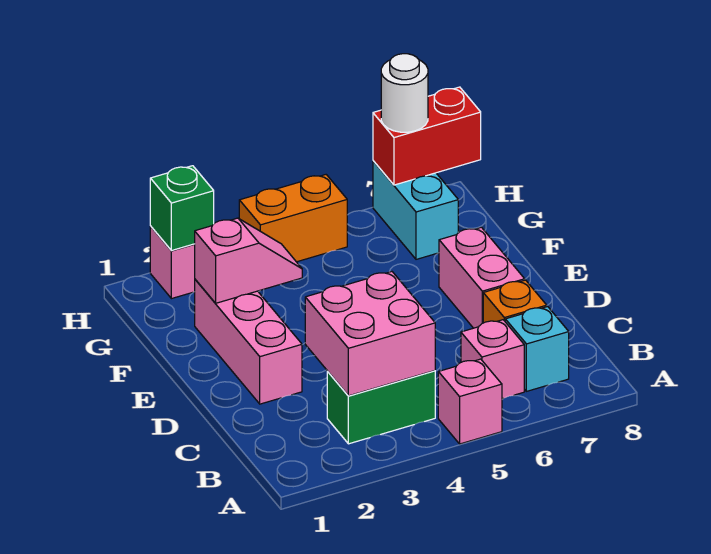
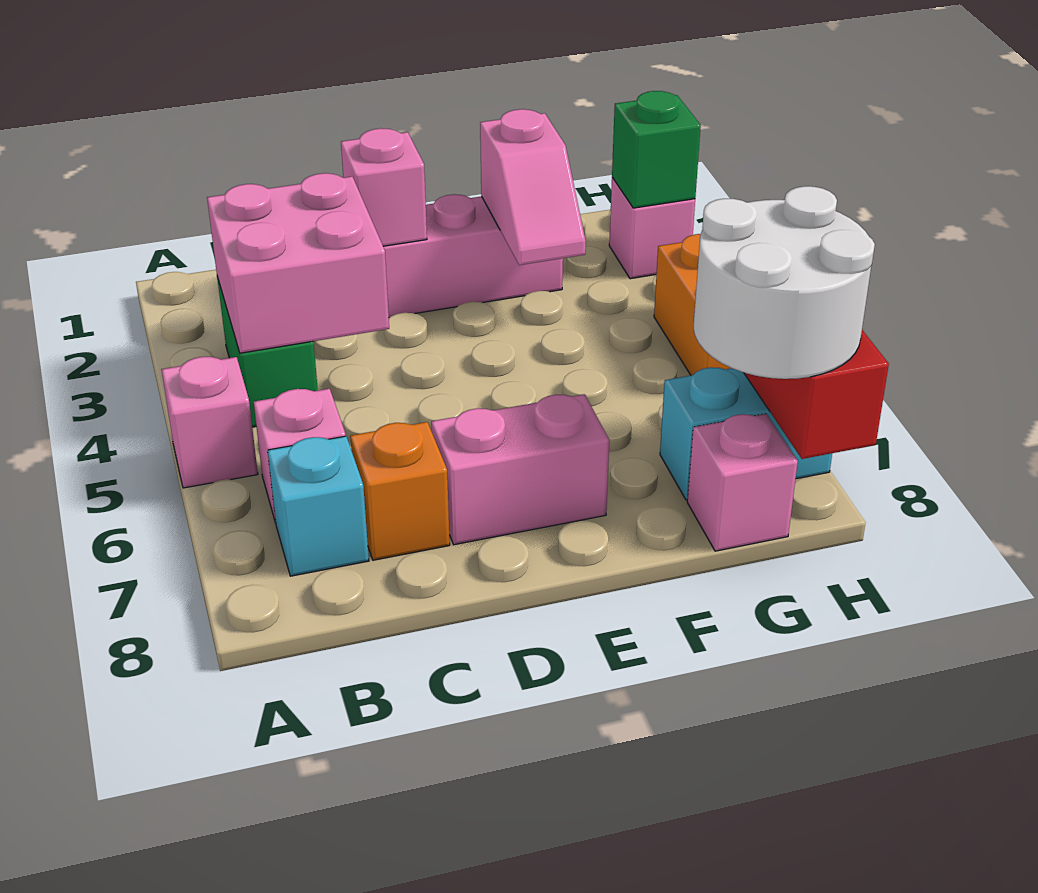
none -> pink 1x1 brick [341,128,427,246]
none -> pink 1x1 brick [687,414,798,551]
white 1x1 round brick [381,54,428,132] -> white 2x2 round brick [693,186,875,379]

